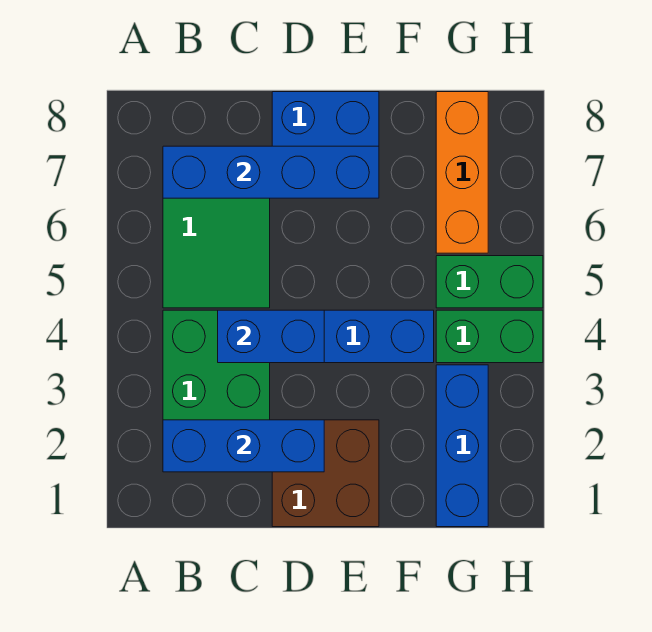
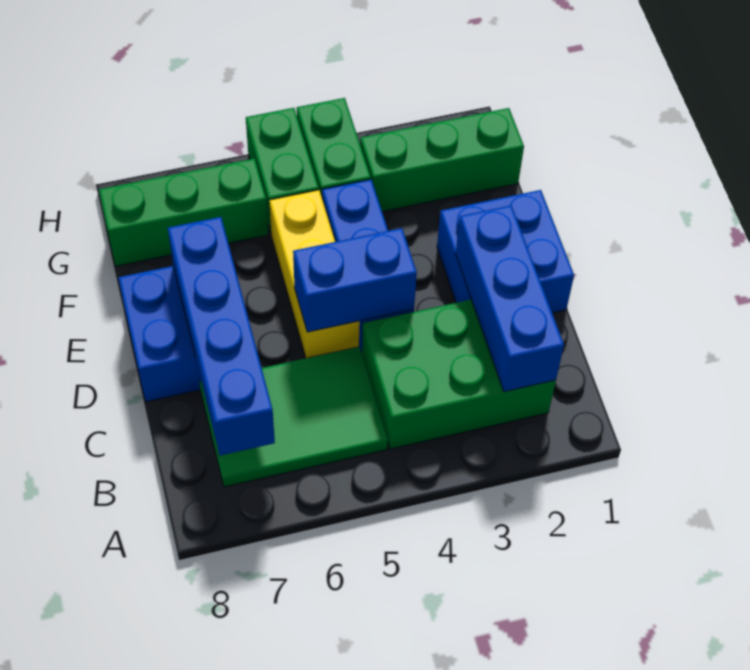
blue 1x2 brick [218,310,324,363] -> blue 1x2 brick turned to [293,228,417,332]
brown 2x2 brick [272,420,379,527] -> blue 2x2 brick [437,190,574,313]
none -> yellow 1x3 brick [269,190,360,358]
blue 1x3 brick [436,365,488,527] -> green 1x3 brick [360,108,524,212]
orange 1x3 brick [436,92,488,253] -> green 1x3 brick [99,158,268,266]

